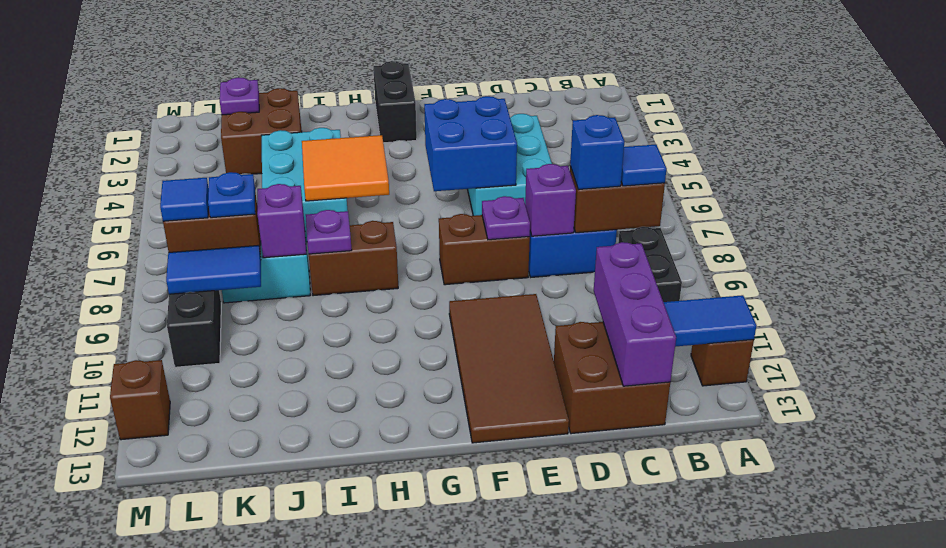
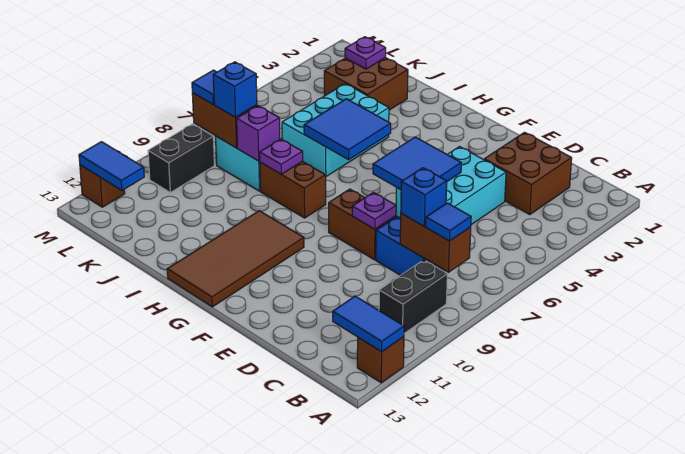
purple 1x3 brick [594,242,676,386] -> none
brown 2x2 brick [554,322,670,434] -> brown 2x2 brick moved to [484,132,572,215]
purple 1x1 brick [525,164,576,236] -> none
blue 2x2 brick [424,96,517,191] -> blue 2x2 tile [373,137,461,190]
brown 2x4 tile [449,294,569,443] -> brown 2x4 tile moved to [167,211,304,307]
black 1x2 brick [373,61,417,143] -> none
orange 2x2 tile [302,135,389,201] -> blue 2x2 tile [304,99,391,160]
blue 1x1 plate [208,172,255,218] -> blue 1x1 brick [213,62,257,117]
blue 1x2 tile [166,245,261,294] -> blue 1x2 tile moved to [79,142,144,190]

